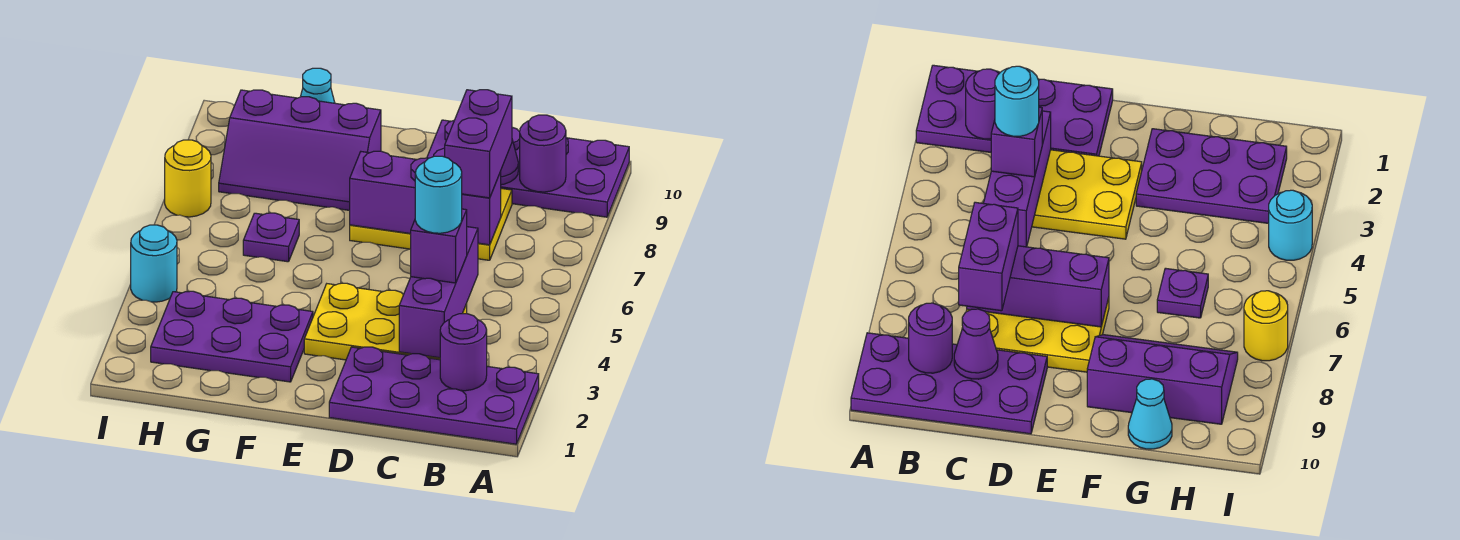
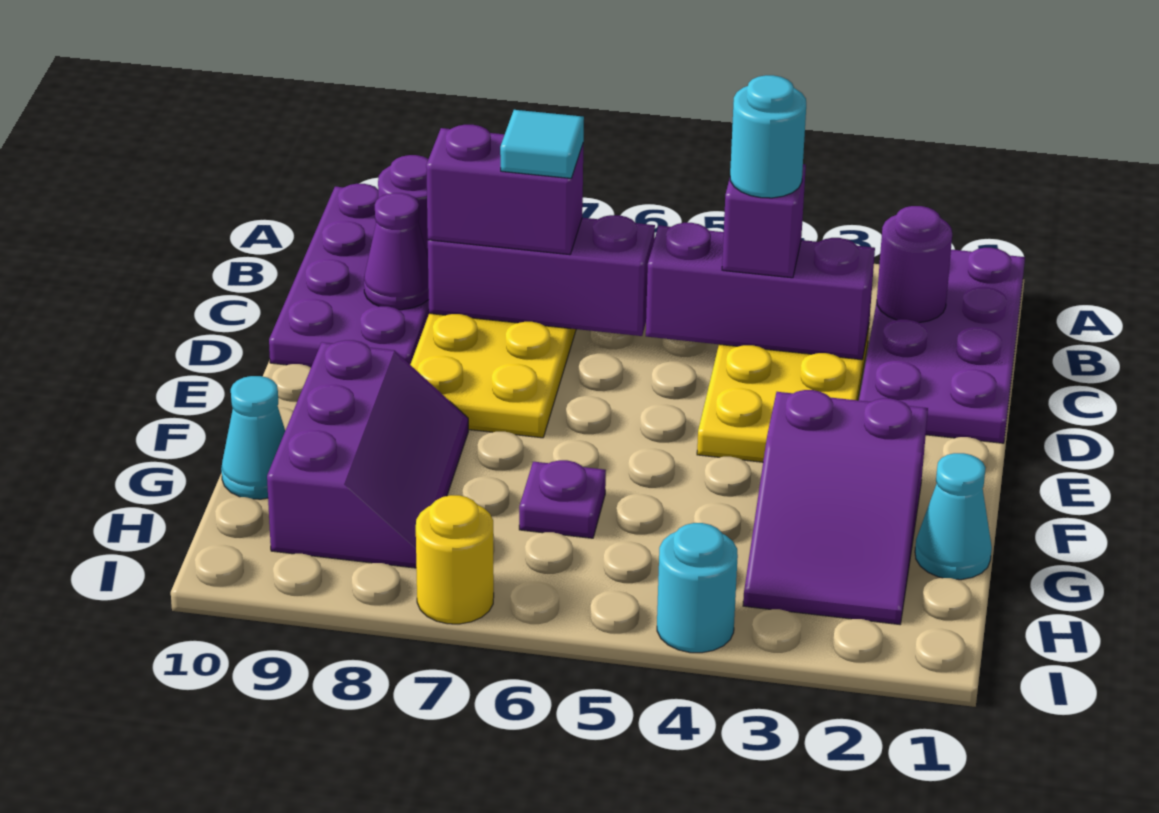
purple 1x3 brick [350,151,501,245] -> purple 1x3 brick turned to [428,215,655,336]
none -> cyan 1x1 tile [500,110,584,178]
purple 2x3 plate [151,291,313,382] -> purple 2x3 slope [743,390,928,624]
none -> cyan 1x1 cone [915,453,992,580]

